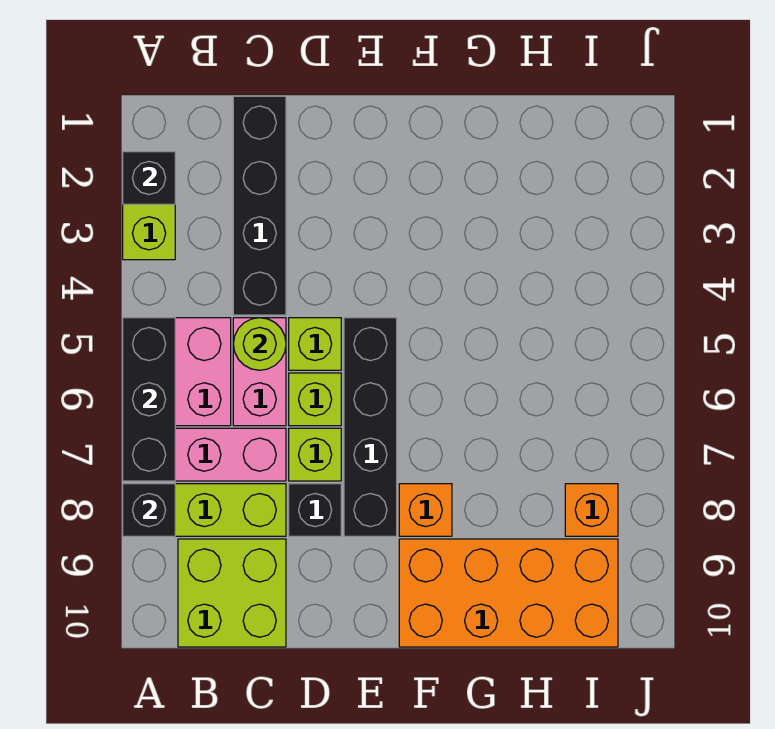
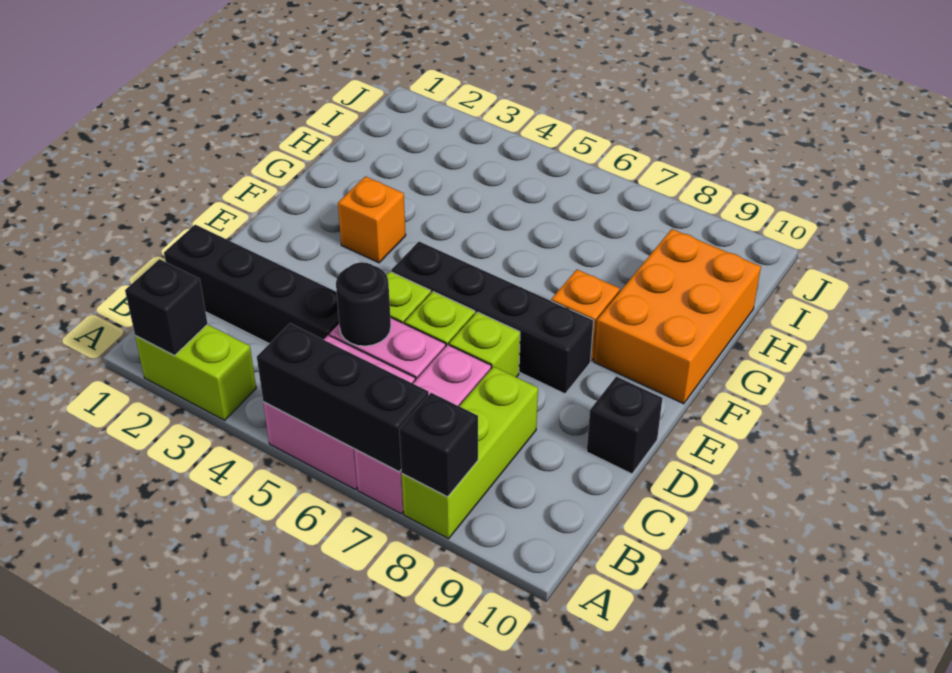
lime 2x2 brick [178,539,286,647] -> none
lime 1x1 round brick [233,318,286,370] -> black 1x1 round brick [336,262,391,346]
black 1x1 brick [289,484,341,536] -> black 1x1 brick moved to [587,376,663,474]
orange 2x4 brick [399,539,618,647] -> orange 2x3 brick [594,229,761,404]
orange 1x1 brick [565,484,618,536] -> orange 1x1 brick moved to [338,176,406,263]

